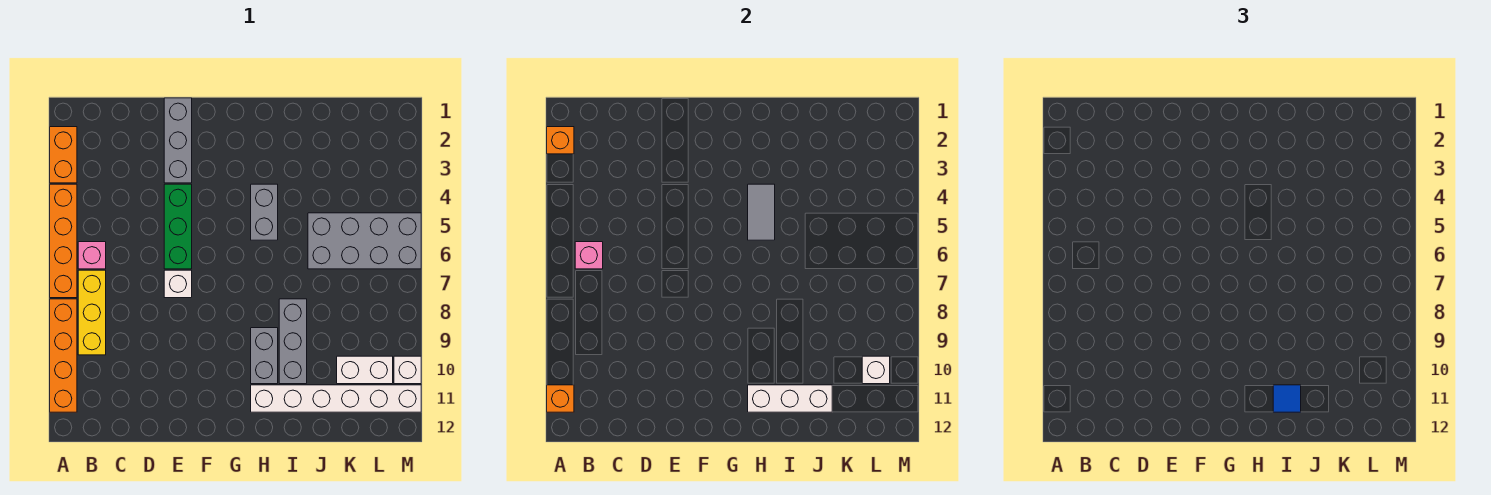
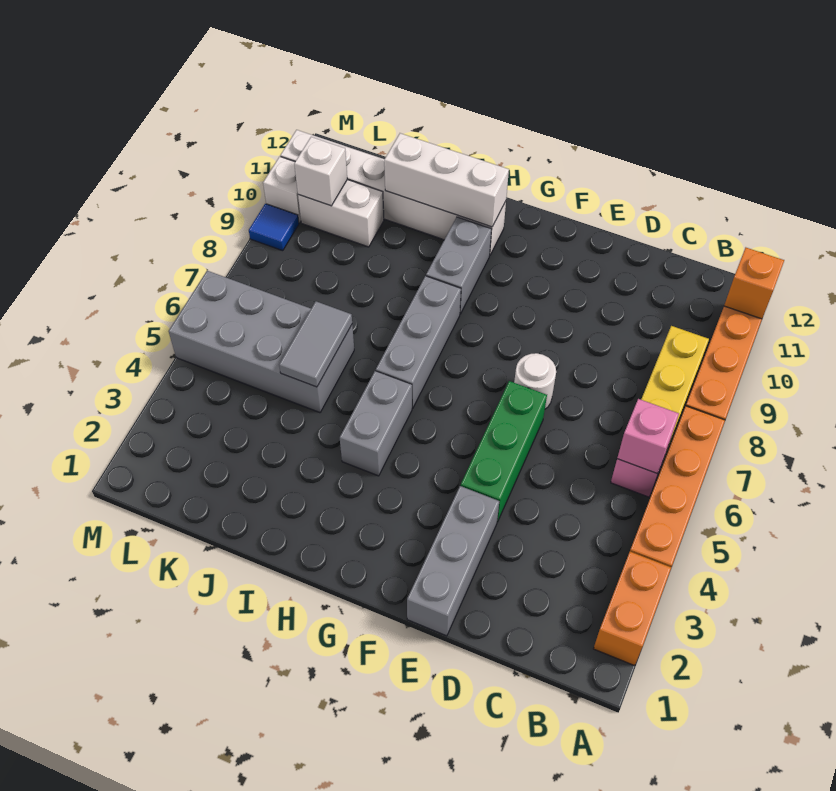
orange 1x1 brick [547,127,574,154] -> none
white 1x1 brick [164,270,192,298] -> white 1x1 round brick [514,353,556,409]
grey 1x2 tile [748,184,775,240] -> grey 1x2 tile moved to [279,301,352,387]
grey 1x3 brick [279,299,307,384] -> grey 1x3 brick moved to [376,276,461,408]
blue 1x1 tile [1273,385,1301,412] -> blue 1x1 tile moved to [249,204,299,251]

